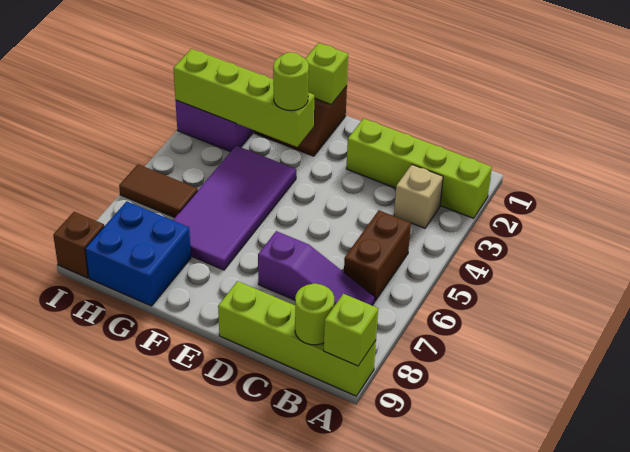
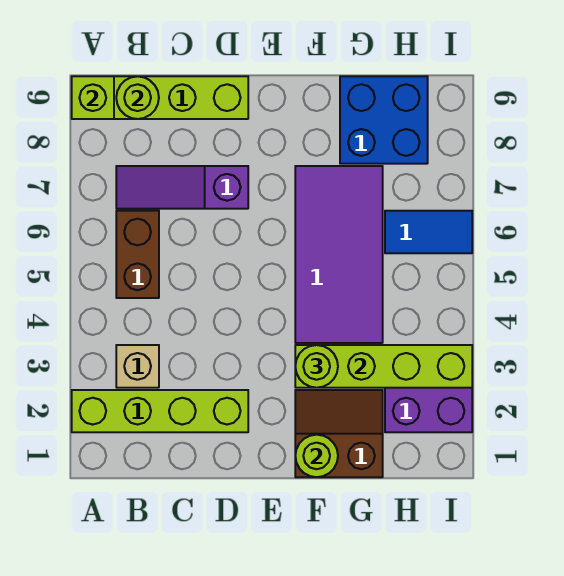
lime 1x1 brick [305,43,348,104] -> lime 1x1 round brick [295,435,338,477]
brown 1x2 tile [119,164,198,218] -> blue 1x2 tile [385,211,472,253]
brown 1x1 brick [53,212,104,278] -> none

